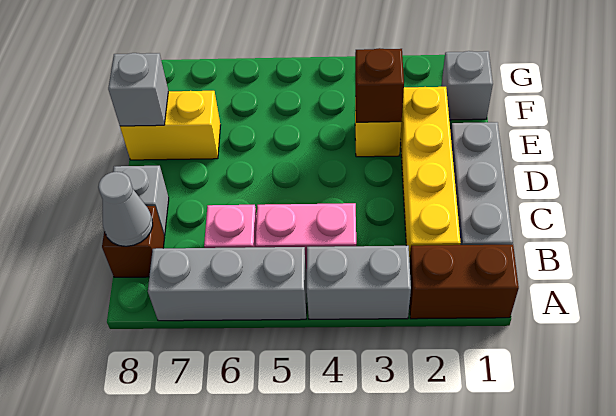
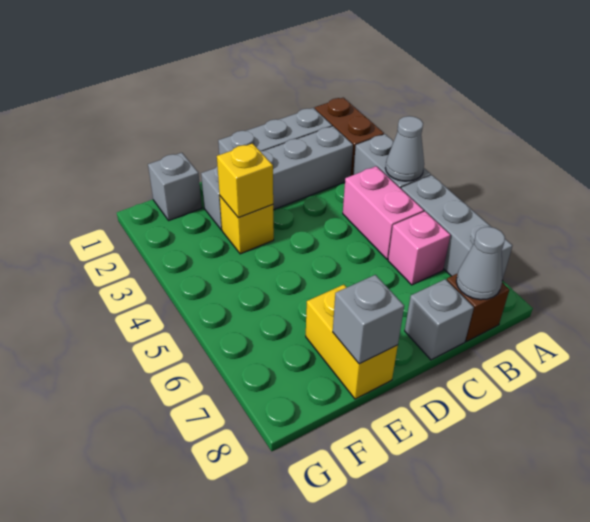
none -> grey 1x1 cone [386,116,424,181]
yellow 1x4 brick [400,87,461,261] -> grey 1x4 brick [201,126,353,230]
brown 1x1 brick [355,48,404,122] -> yellow 1x1 brick [217,144,273,218]

